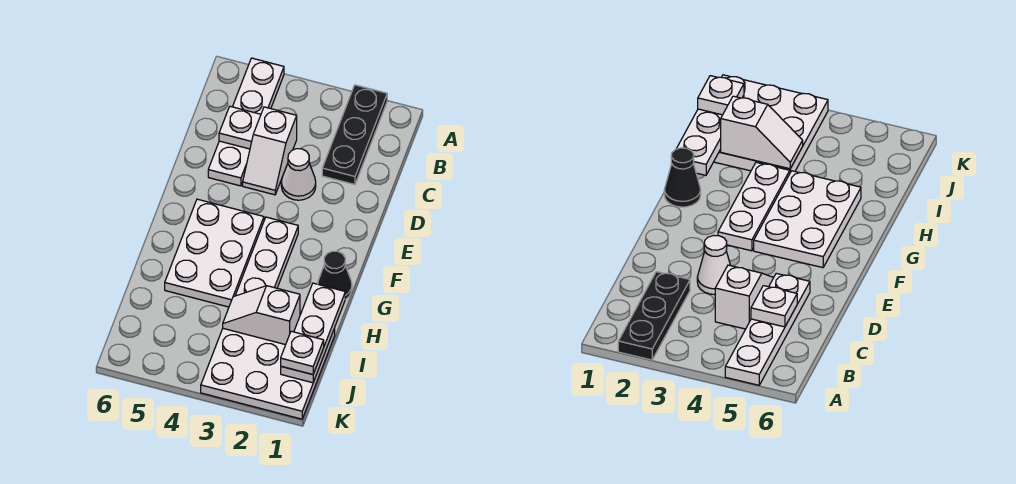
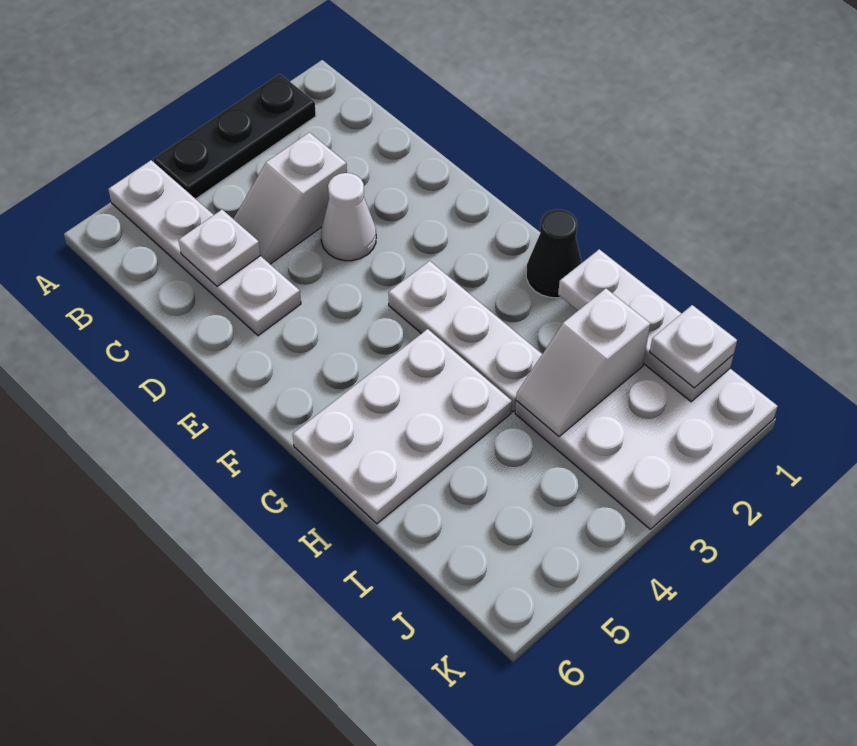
black 1x3 plate [322,85,387,184] -> black 1x3 plate turned to [153,74,316,199]
white 1x2 slope [243,107,297,195] -> white 1x2 slope turned to [233,132,347,264]
white 2x3 plate [165,199,264,307] -> white 2x3 plate turned to [293,329,512,524]

